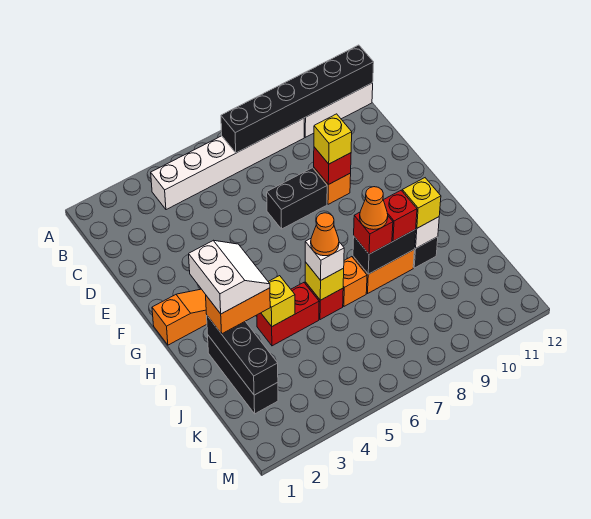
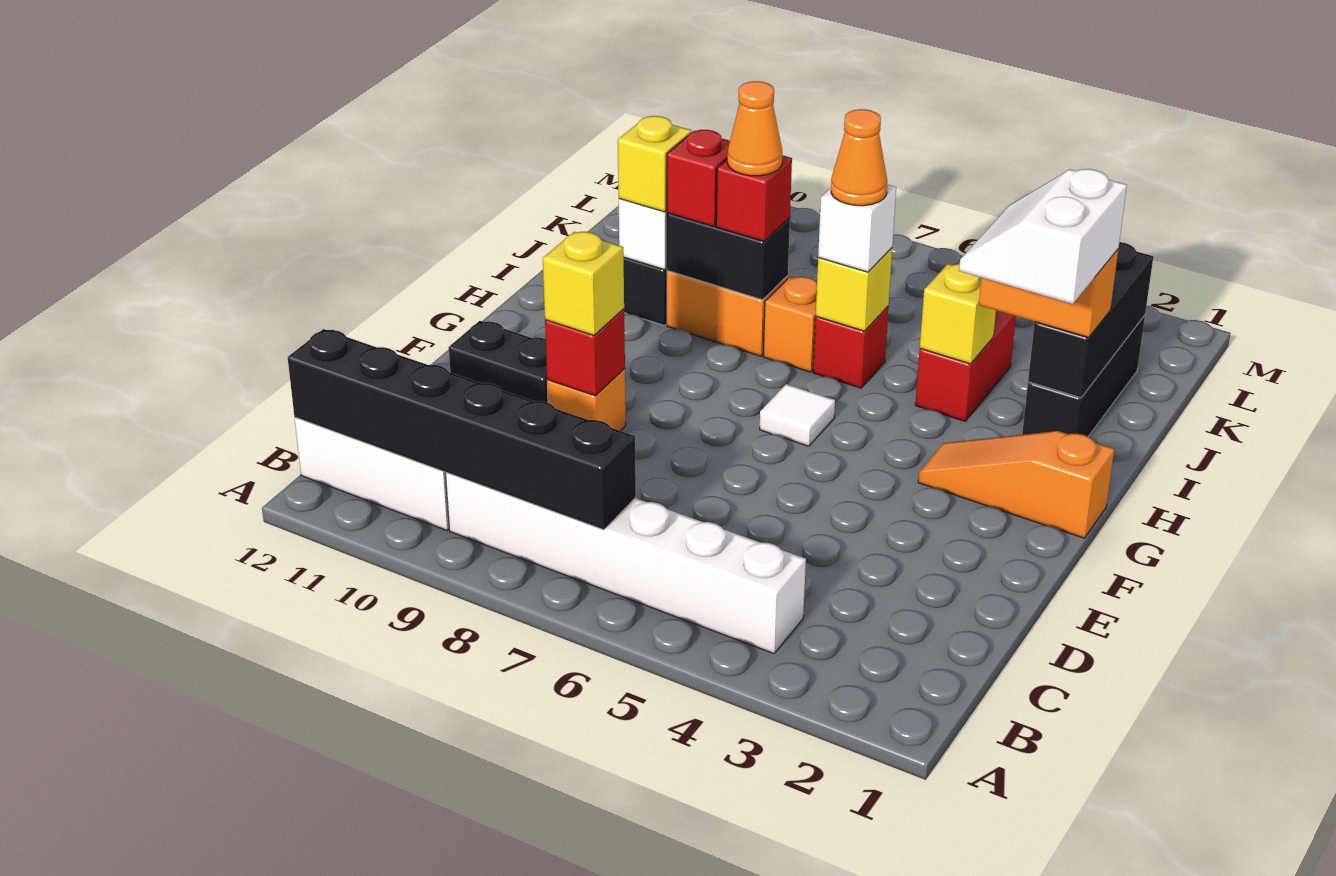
black 1x2 brick [267,168,327,229] -> black 1x2 brick moved to [449,321,548,403]
none -> white 1x1 tile [760,384,835,446]
red 1x2 brick [257,283,319,346] -> red 1x2 brick turned to [915,310,1016,421]

